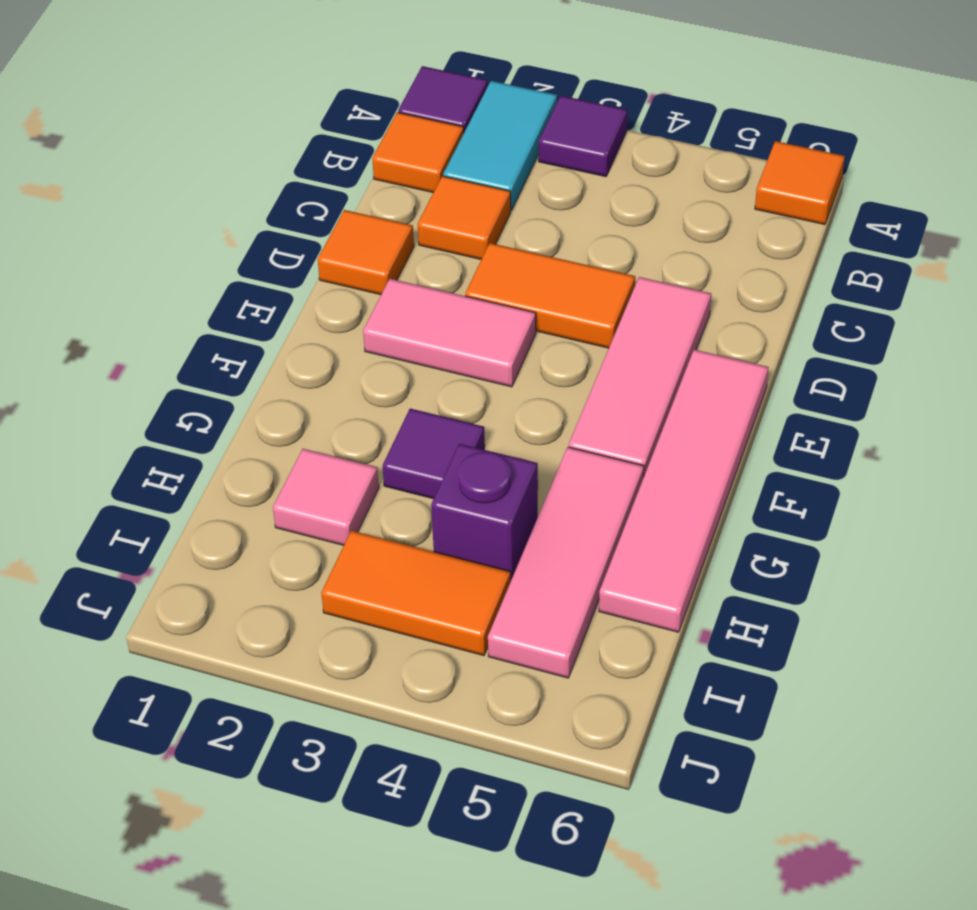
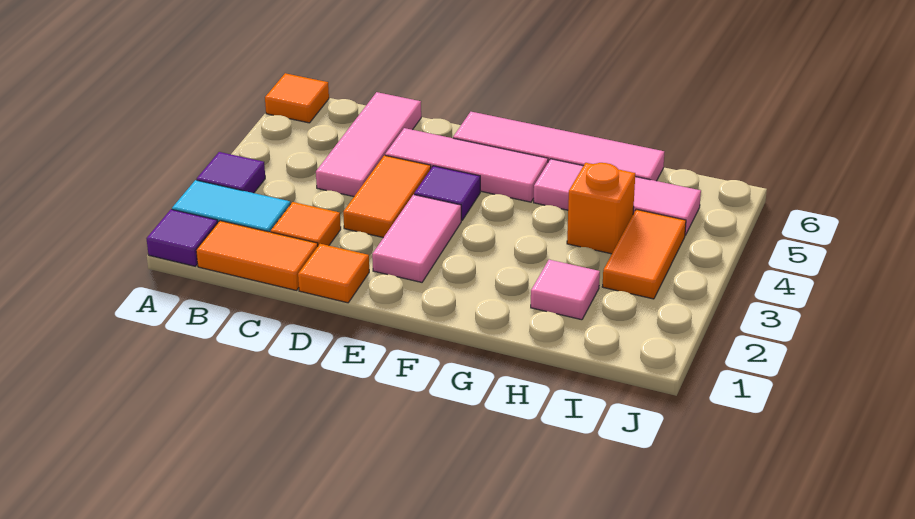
orange 1x1 tile [372,112,464,193] -> orange 1x2 tile [196,221,318,290]
none -> pink 1x3 tile [316,92,421,197]
purple 1x1 tile [383,409,485,499] -> purple 1x1 tile moved to [414,166,480,220]
purple 1x1 brick [431,444,538,580] -> orange 1x1 brick [567,163,635,254]

